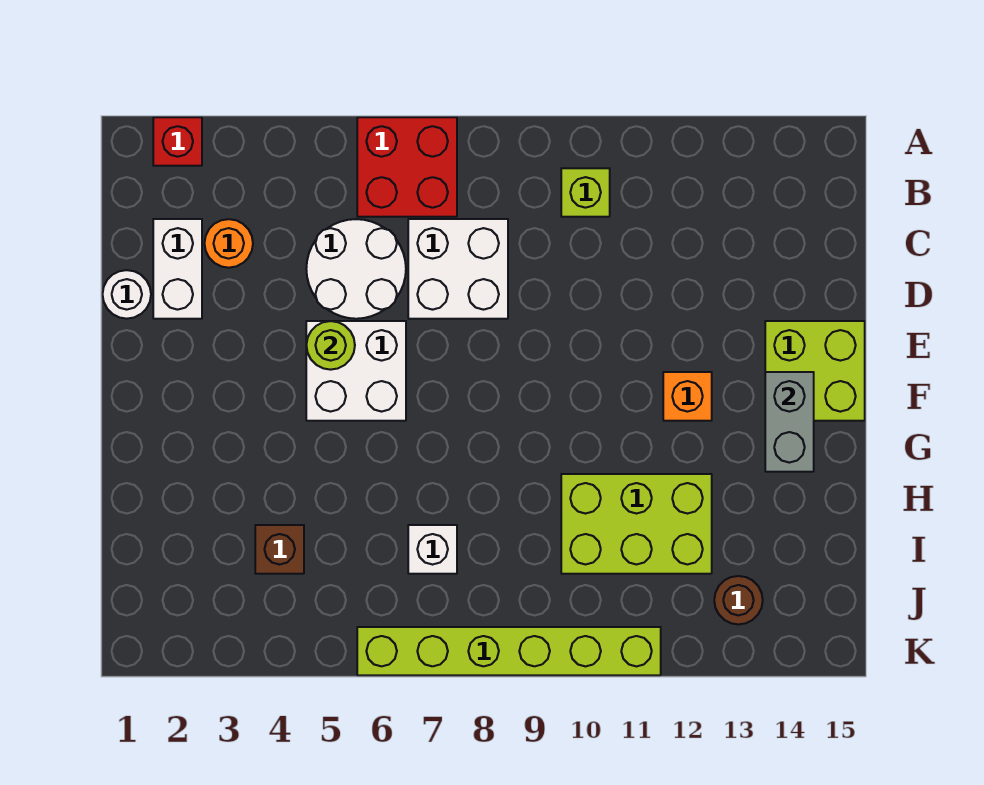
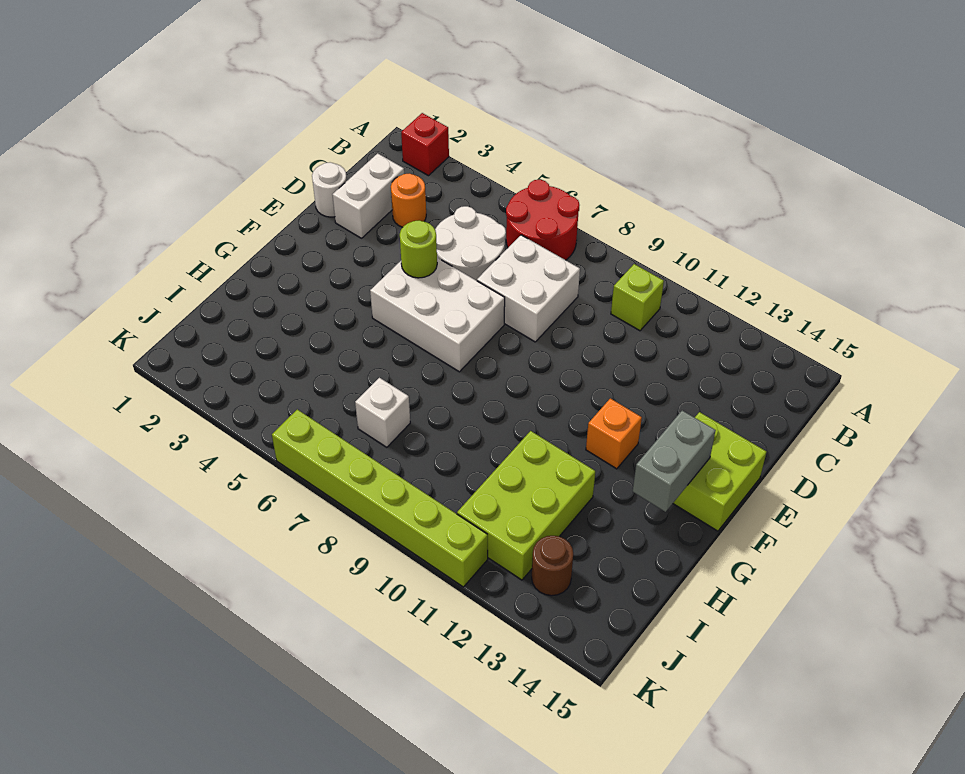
red 2x2 brick [357,117,457,217] -> red 2x2 round brick [506,180,579,260]
white 2x2 brick [306,321,406,421] -> white 2x3 brick [370,258,505,372]
lime 2x3 brick [561,474,712,574] -> lime 2x3 brick turned to [457,431,595,580]
brown 1x1 brick [255,525,304,574] -> none

